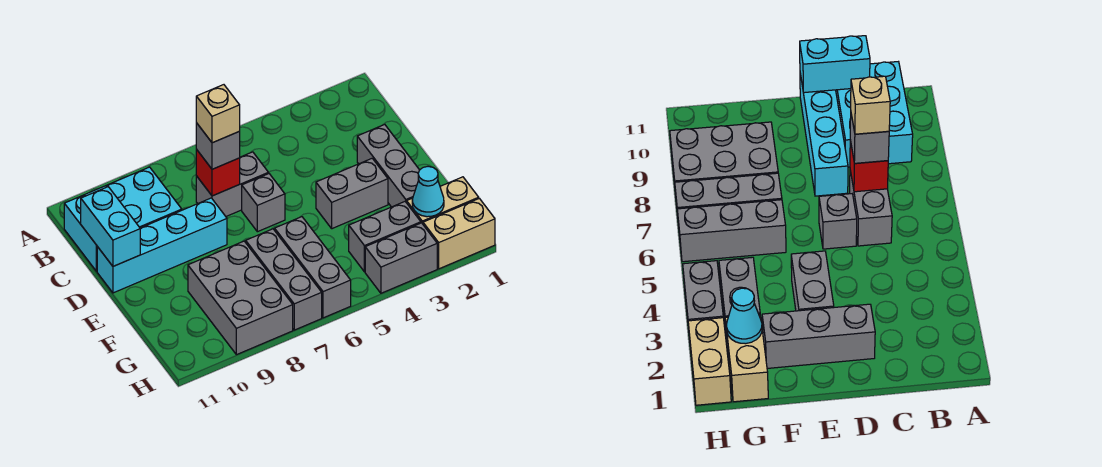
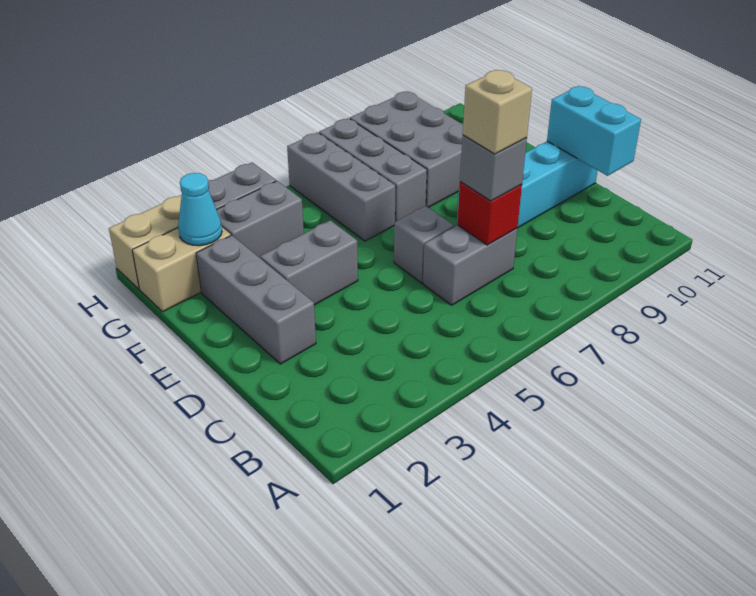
cyan 2x3 brick [64,167,182,271] -> none

